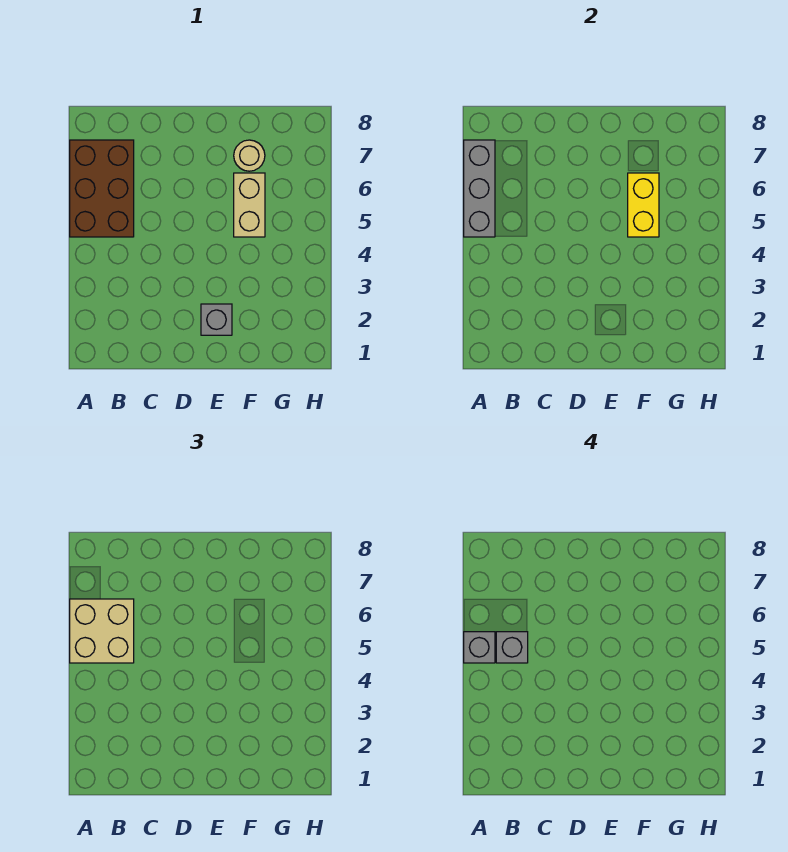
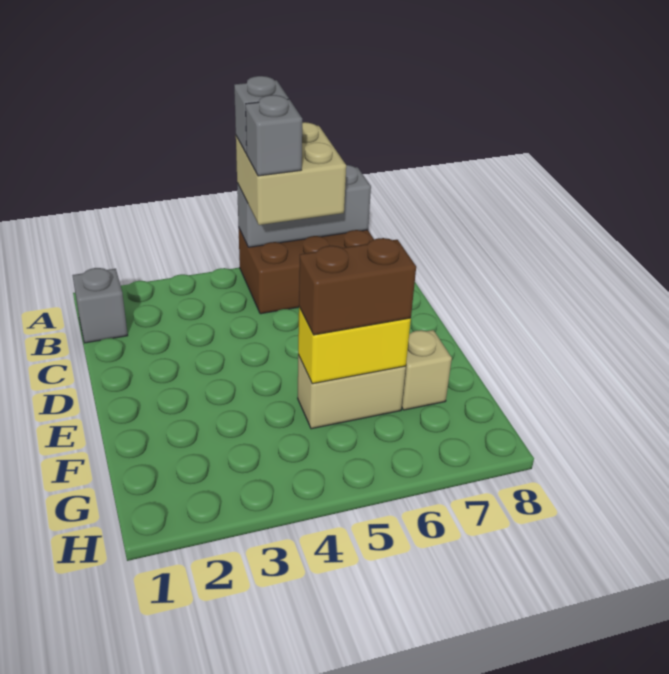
grey 1x1 brick [201,304,232,335] -> grey 1x1 brick moved to [72,268,128,343]
none -> brown 1x2 brick [299,238,416,335]
tan 1x1 round brick [234,140,265,171] -> tan 1x1 brick [402,330,452,410]

